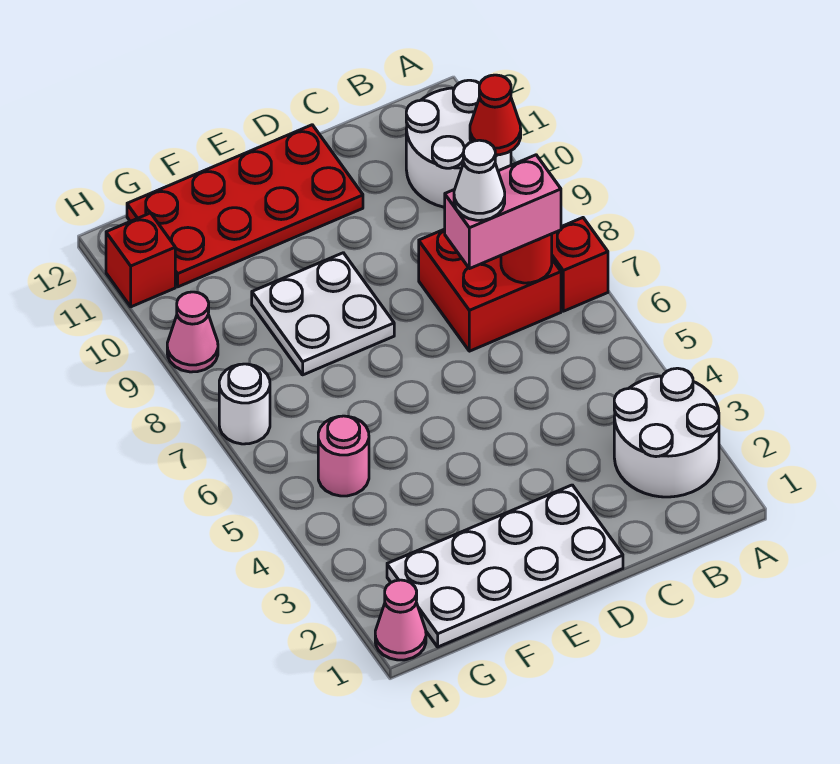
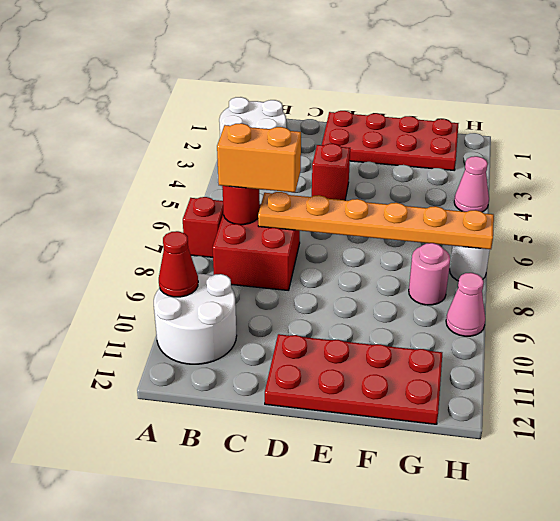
pink 1x2 brick [445,155,561,269] -> orange 1x2 brick [217,123,301,192]
none -> orange 1x6 plate [258,192,494,249]
white 1x1 cone [454,140,505,220] -> none
white 2x4 plate [387,485,623,647] -> red 2x4 plate [322,111,459,170]
white 2x2 plate [252,253,394,375] -> none
pink 1x1 round brick [318,416,369,496] -> pink 1x1 round brick moved to [409,243,450,305]
pink 1x1 cone [375,580,426,660] -> pink 1x1 cone moved to [454,156,489,212]
red 1x1 brick [106,213,175,307] -> red 1x1 brick moved to [312,144,350,200]

